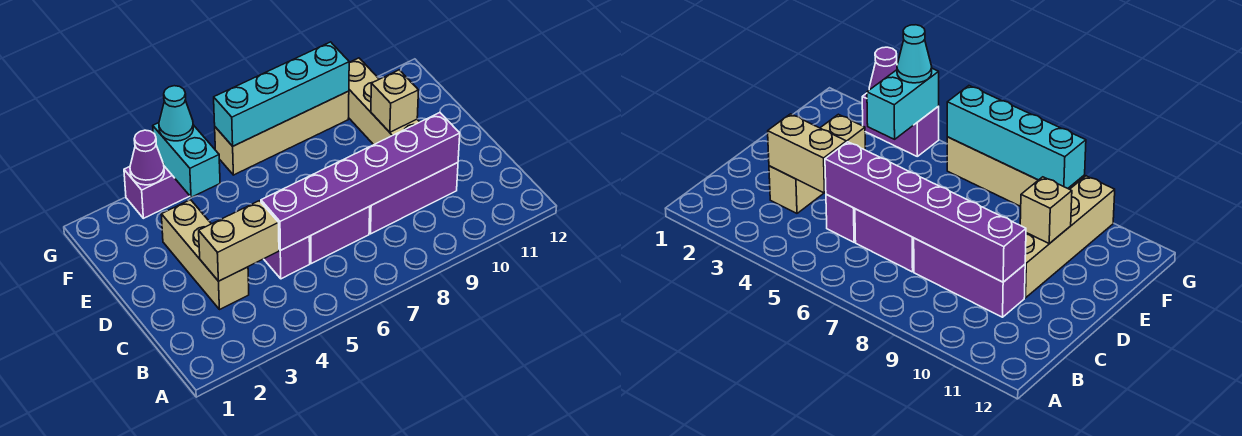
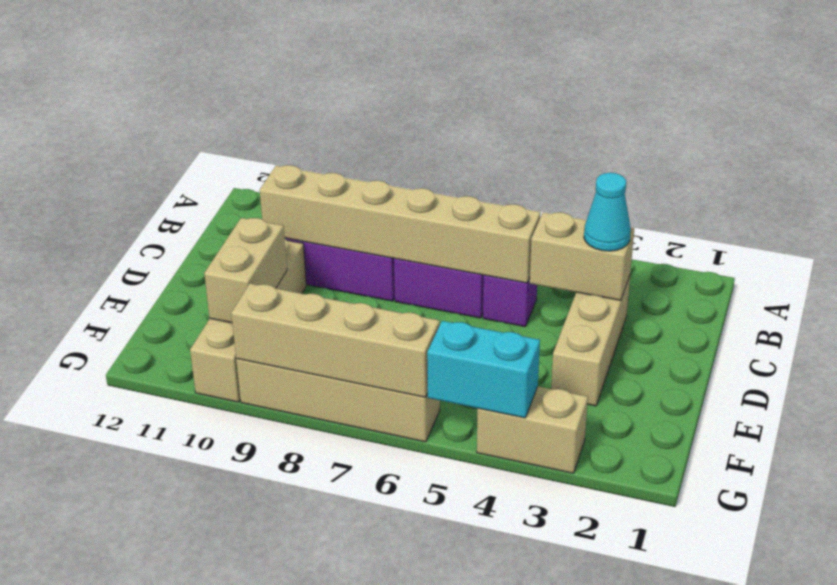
purple 1x6 brick [261,113,460,250] -> tan 1x6 brick [260,165,541,283]
tan 1x1 brick [371,70,419,132] -> tan 1x2 brick [204,218,287,323]
cyan 1x2 brick [153,123,220,197] -> cyan 1x2 brick turned to [427,321,540,418]
purple 1x2 brick [124,166,189,218] -> tan 1x2 brick [477,387,588,473]
purple 1x1 cone [130,130,164,185] -> none
cyan 1x1 cone [159,86,193,141] -> cyan 1x1 cone moved to [584,173,631,251]
cyan 1x4 brick [214,42,349,146] -> tan 1x4 brick [231,284,440,397]

